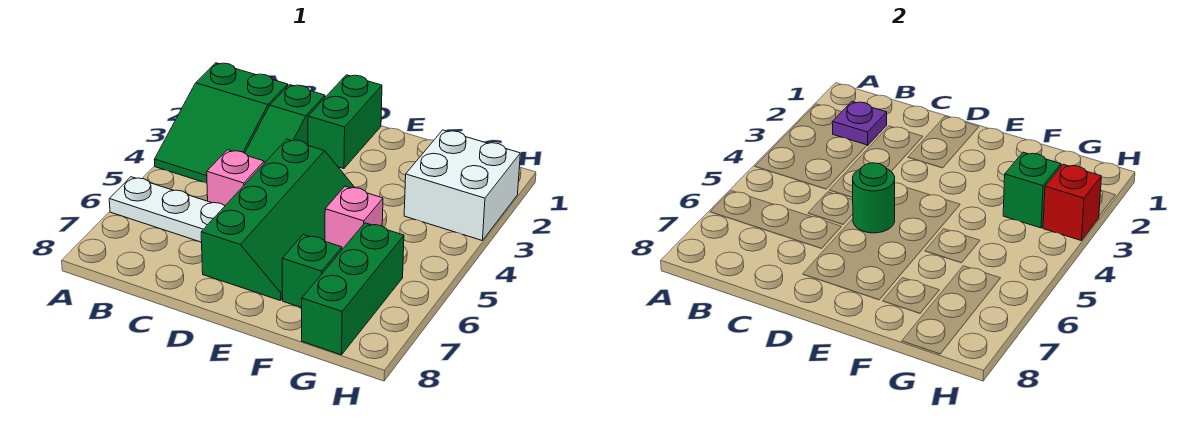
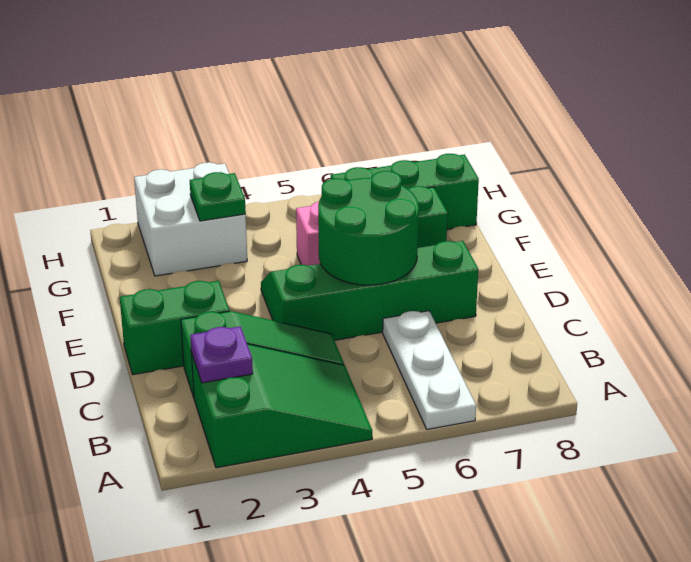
pink 1x1 brick [207,150,264,206] -> none
green 1x1 round brick [852,163,895,233] -> green 2x2 round brick [318,171,419,285]
green 1x1 brick [1003,152,1061,228] -> green 1x1 plate [190,172,246,221]
red 1x1 brick [1043,164,1101,241] -> none

